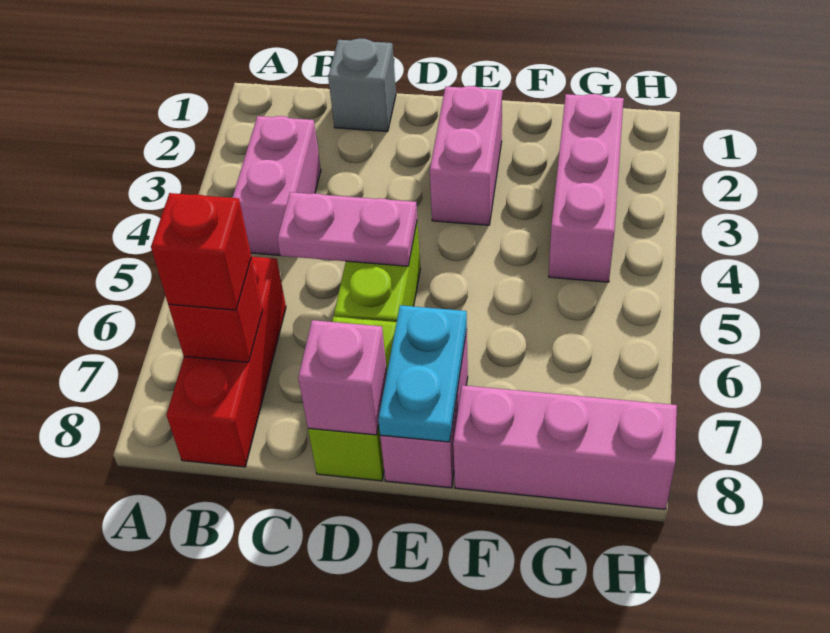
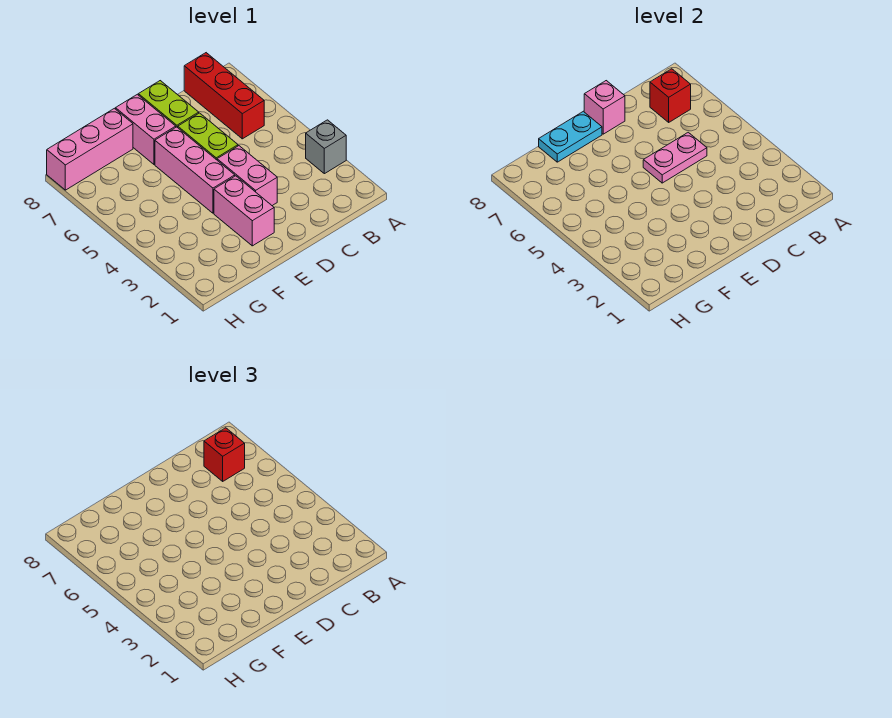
pink 1x2 brick [232,116,321,255] -> pink 1x2 brick moved to [217,146,277,206]
grey 1x1 brick [328,38,396,132] -> grey 1x1 brick moved to [306,120,346,174]
cyan 1x2 plate [378,305,467,442] -> cyan 1x2 plate turned to [539,111,602,162]
pink 1x3 brick [549,94,624,282] -> pink 1x3 brick moved to [155,127,235,213]

